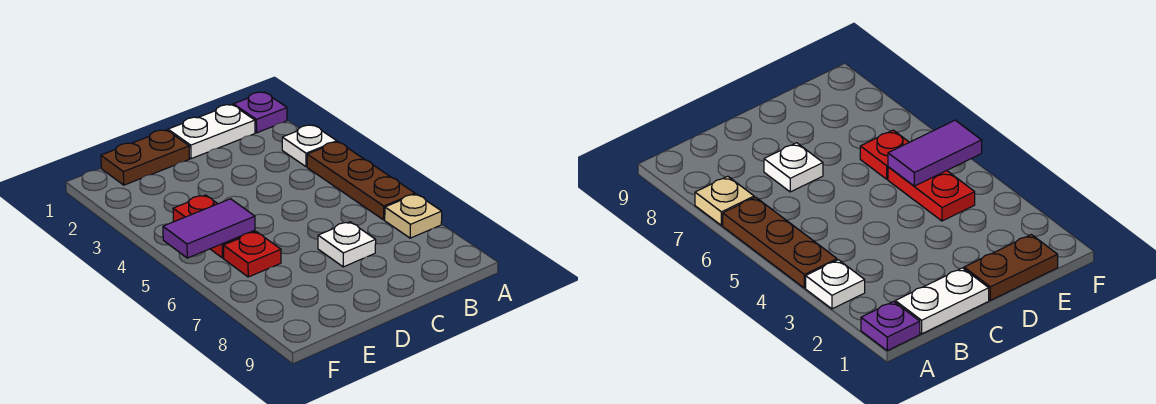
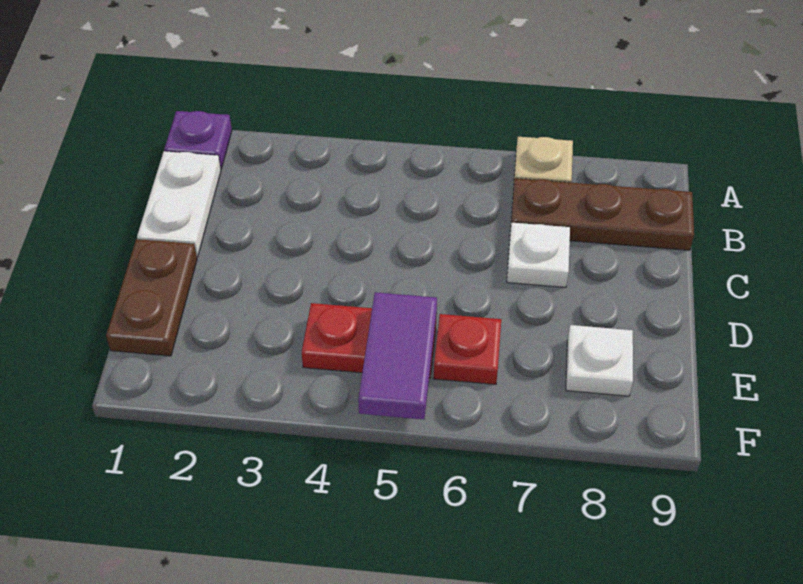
white 1x1 plate [282,125,337,167] -> white 1x1 plate moved to [566,325,633,396]
brown 1x3 plate [307,142,415,220] -> brown 1x3 plate moved to [510,178,694,250]

